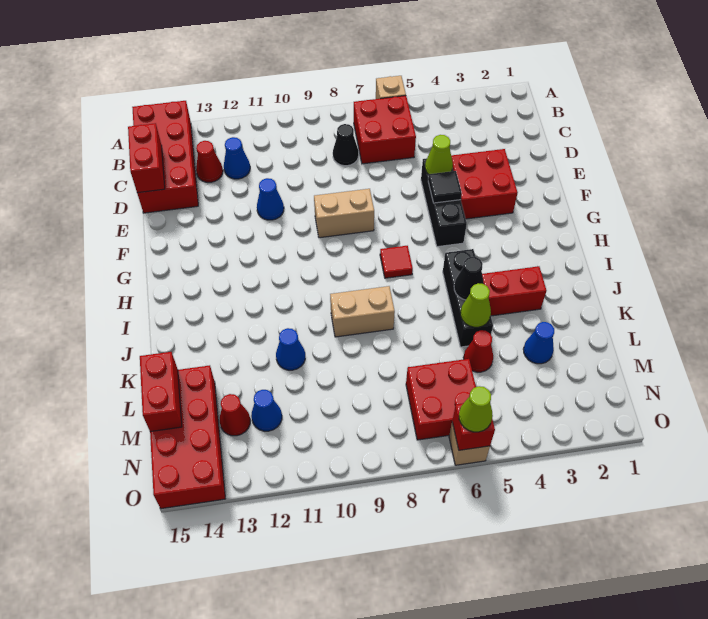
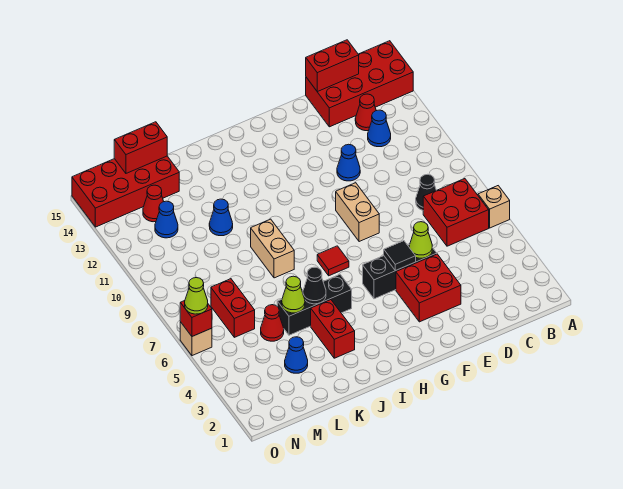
red 2x2 brick [406,359,476,440] -> red 1x2 brick [211,279,255,337]

